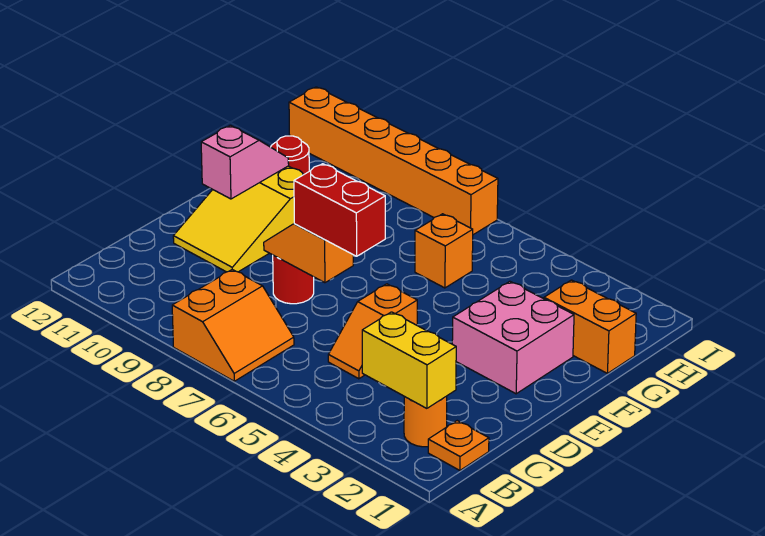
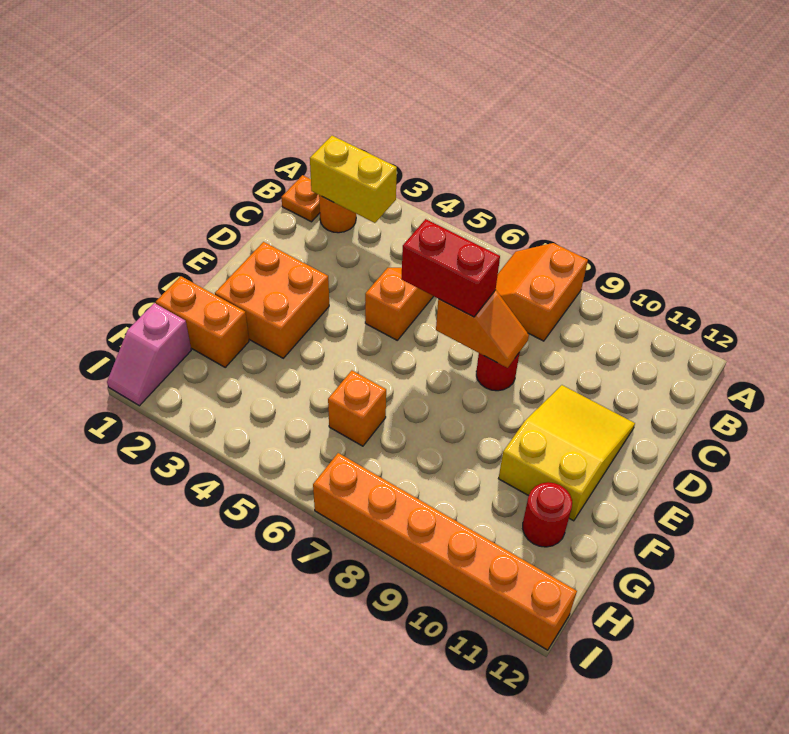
pink 2x2 brick [452,281,574,394] -> orange 2x2 brick [215,242,329,358]
pink 1x2 slope [201,125,289,199] -> pink 1x2 slope moved to [107,303,191,406]

